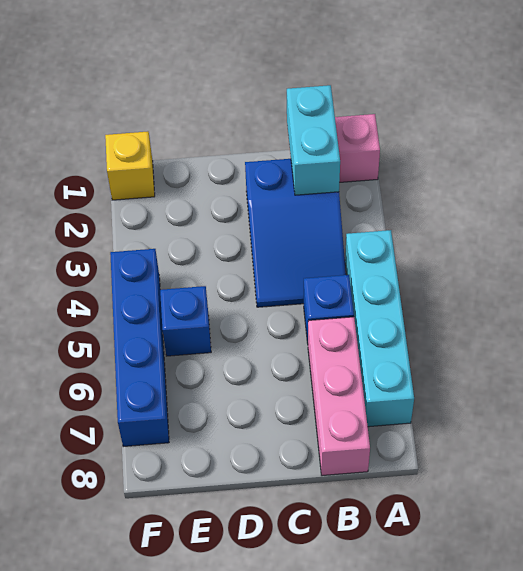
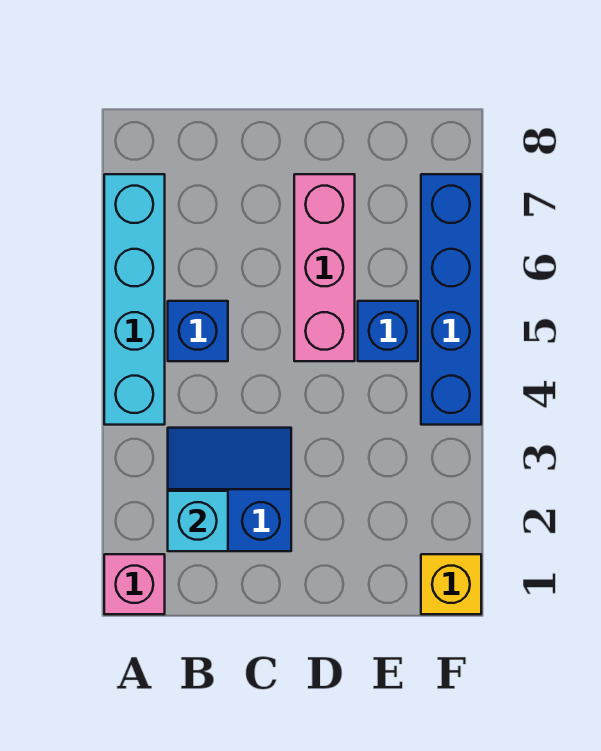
cyan 1x2 brick [287,85,340,195] -> cyan 1x1 brick [168,491,228,551]
blue 2x3 slope [245,159,346,307] -> blue 2x2 slope [168,428,291,551]
pink 1x3 brick [308,317,370,476] -> pink 1x3 brick moved to [294,174,355,361]

